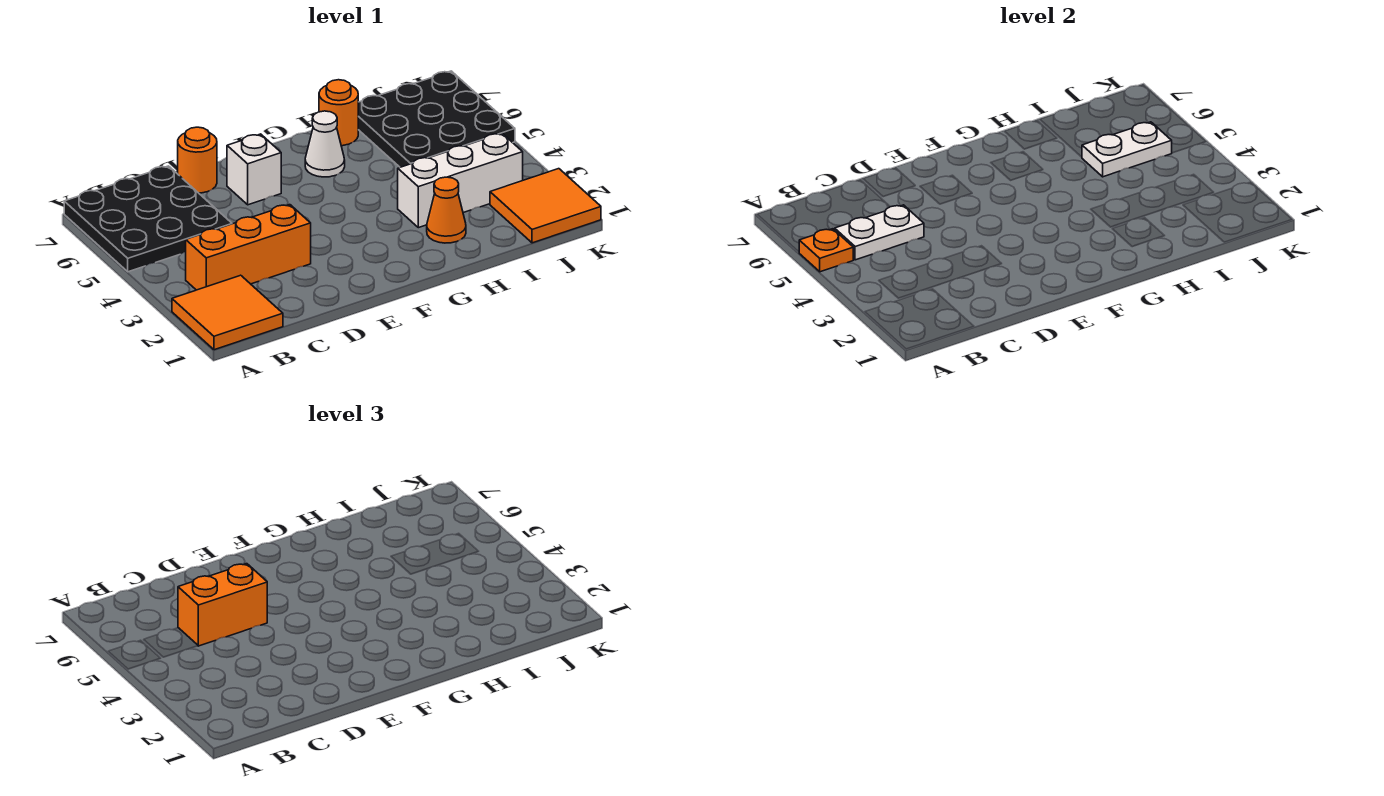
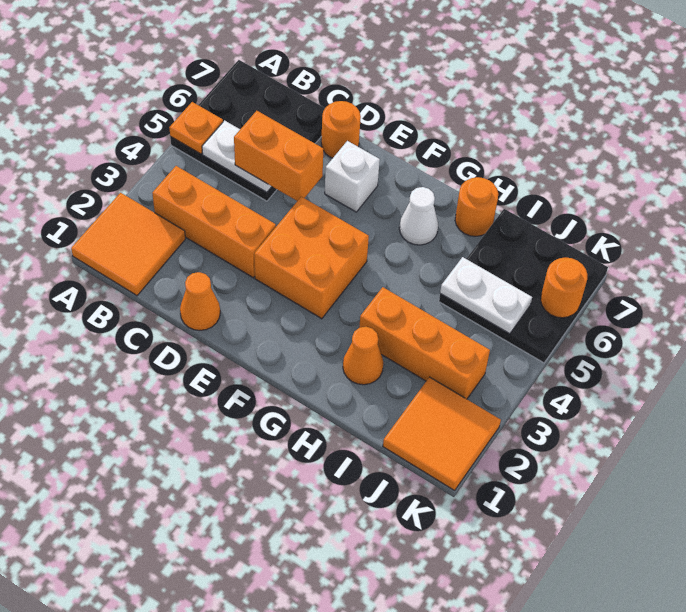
none -> orange 1x1 cone [180,272,220,330]
none -> orange 2x2 brick [254,197,369,319]
white 1x3 brick [398,133,523,228] -> orange 1x3 brick [359,287,490,399]
none -> orange 1x1 round brick [541,257,587,318]

